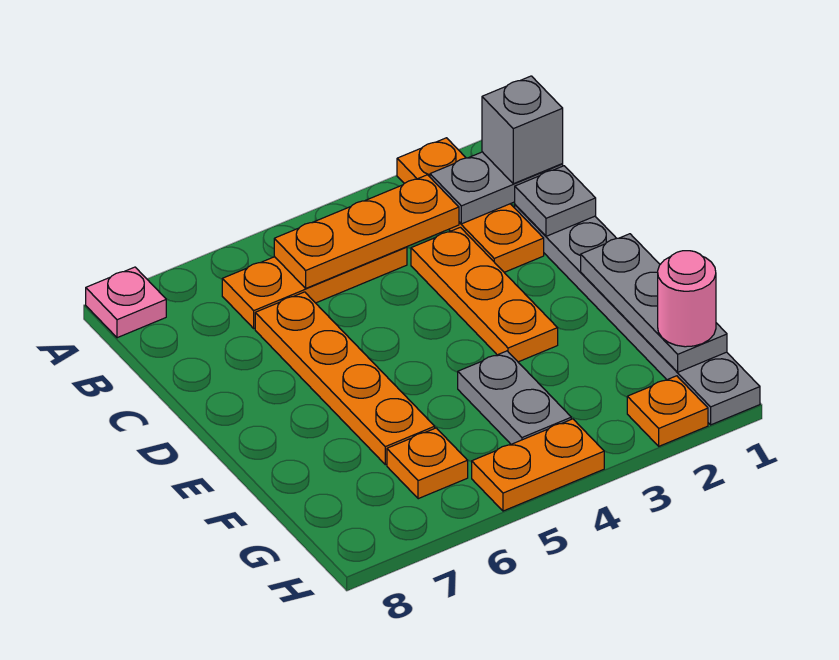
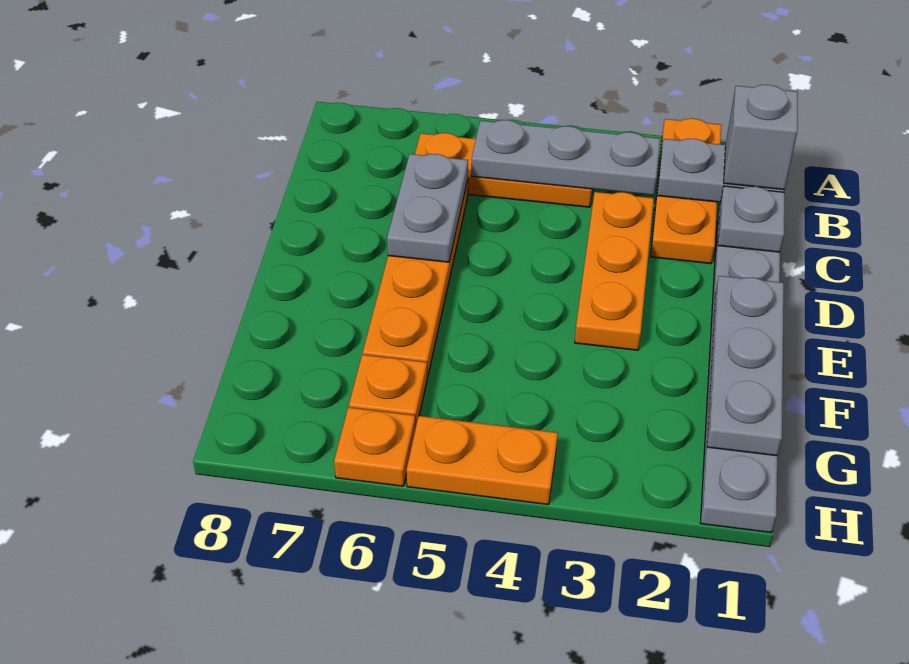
pink 1x1 plate [86,267,166,338] -> none
orange 1x3 plate [274,175,459,288] -> grey 1x3 plate [471,120,660,195]
grey 1x2 plate [458,351,571,444] -> grey 1x2 plate moved to [387,154,468,262]
pink 1x1 round brick [658,251,716,347] -> none
orange 1x1 plate [627,376,708,446] -> orange 1x1 plate moved to [334,407,415,486]

